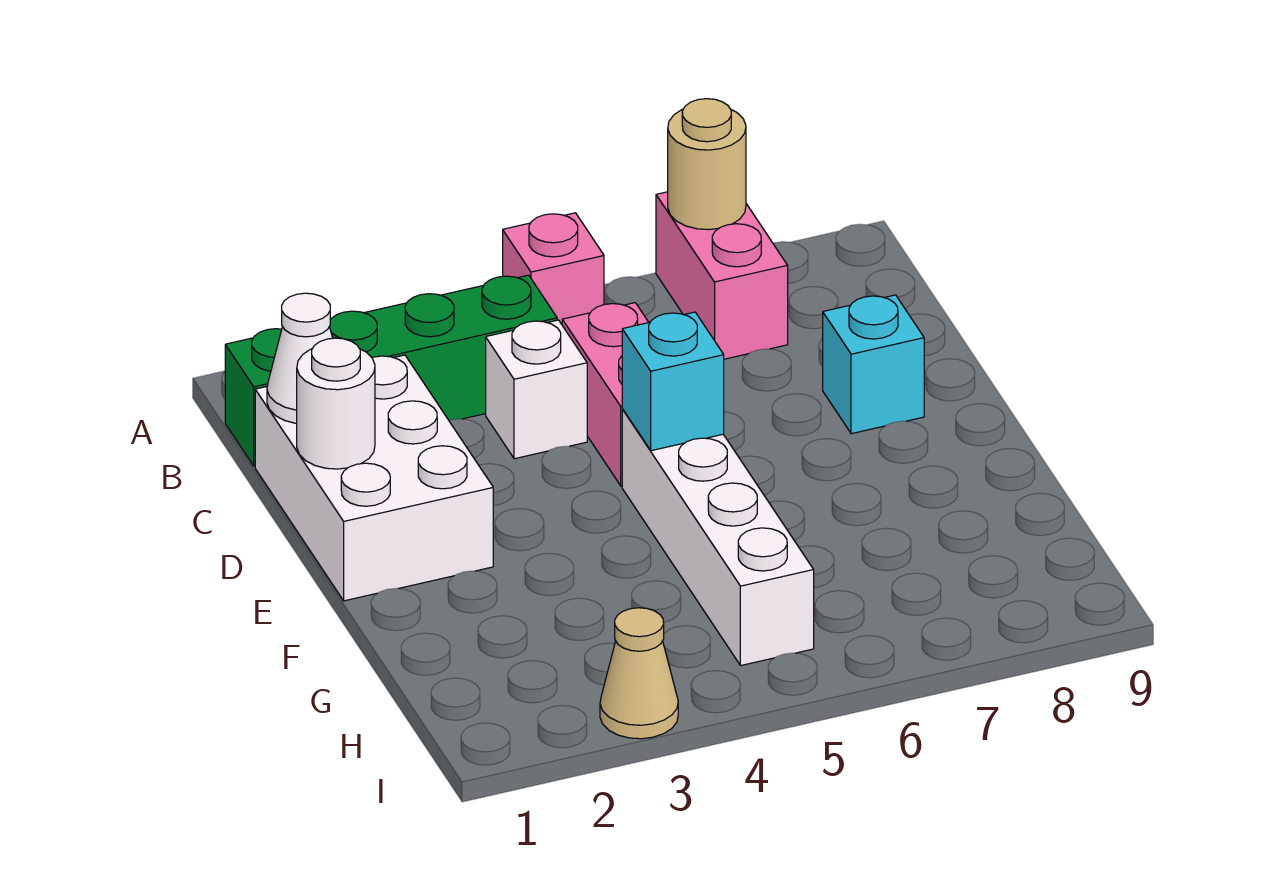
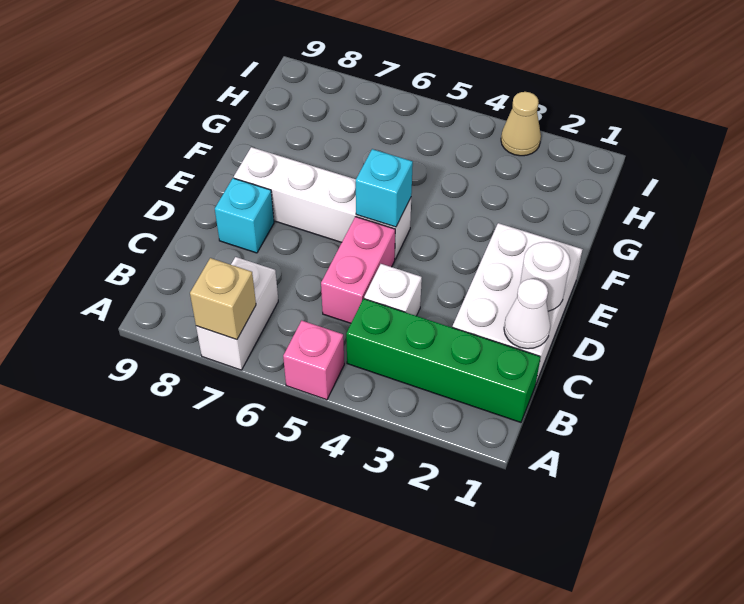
pink 1x2 brick [656,192,788,359] -> white 1x2 brick [196,257,278,370]
tan 1x1 round brick [668,99,746,230] -> tan 1x1 brick [190,258,256,340]
white 1x4 brick [622,409,814,666] -> white 1x4 brick turned to [234,147,411,259]

